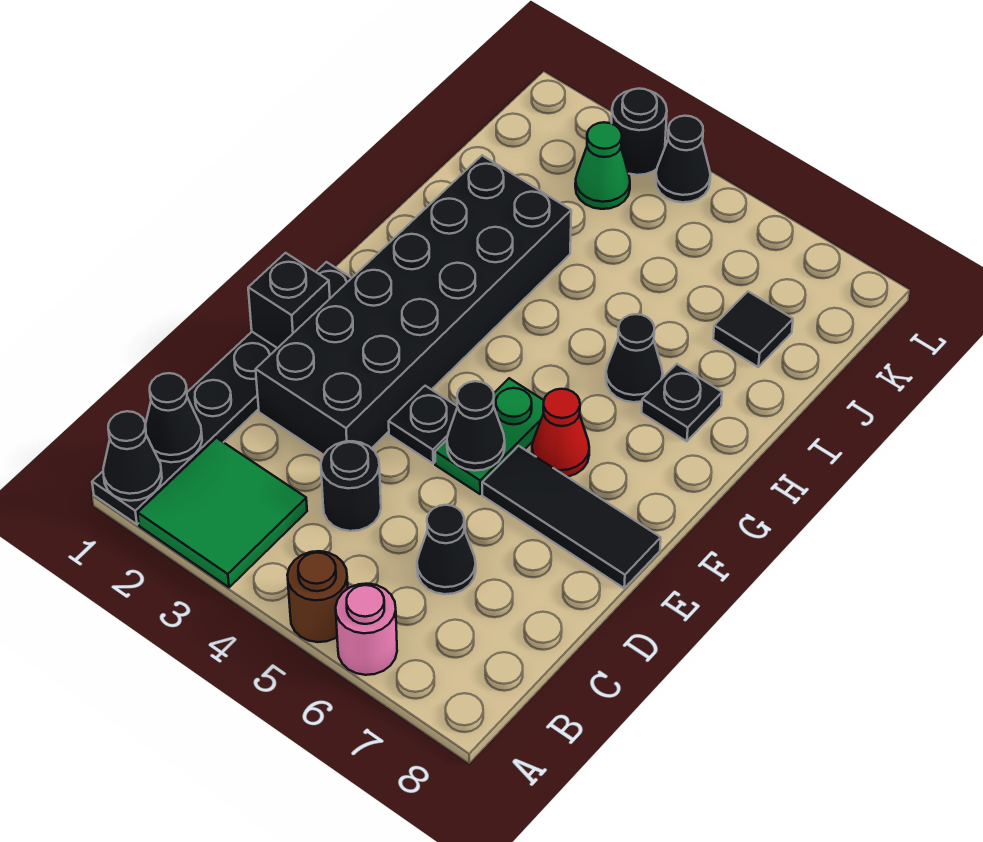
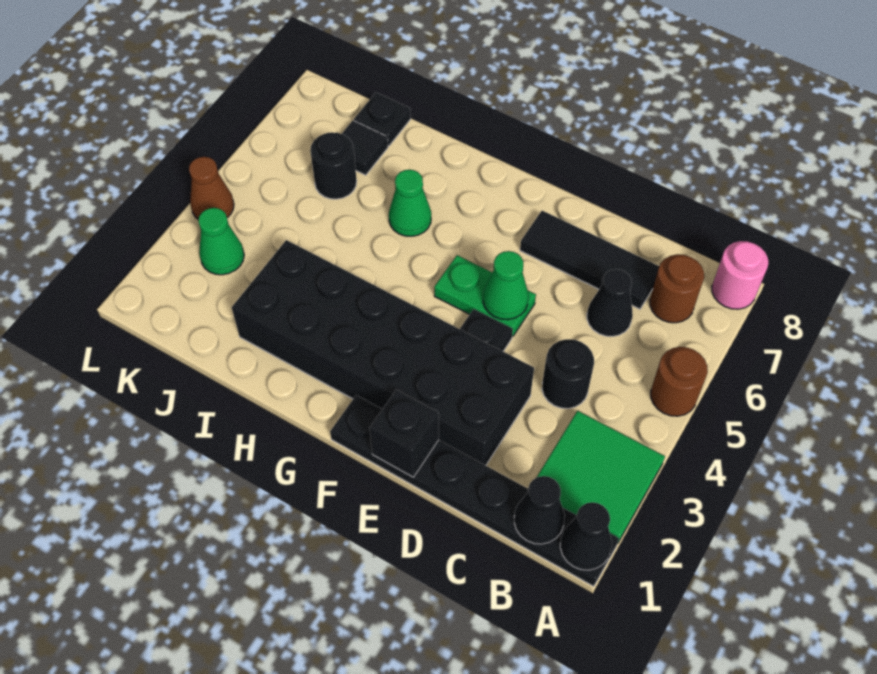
pink 1x1 round brick [336,584,397,675] -> pink 1x1 round brick moved to [712,241,768,309]
none -> brown 1x1 round brick [650,254,704,323]
black 1x1 cone [447,381,505,471] -> green 1x1 cone [483,251,528,320]
black 1x3 tile [482,446,661,588] -> black 1x3 tile turned to [520,211,659,309]
red 1x1 cone [532,389,589,477] -> none
black 1x1 cone [606,314,663,402] -> green 1x1 cone [389,170,431,236]
black 1x1 plate [642,364,722,441] -> black 1x1 plate moved to [354,92,411,146]
black 1x1 round brick [612,89,667,175] -> black 1x1 round brick moved to [310,132,357,199]
black 1x1 cone [656,116,710,202] -> brown 1x1 cone [189,157,234,219]

